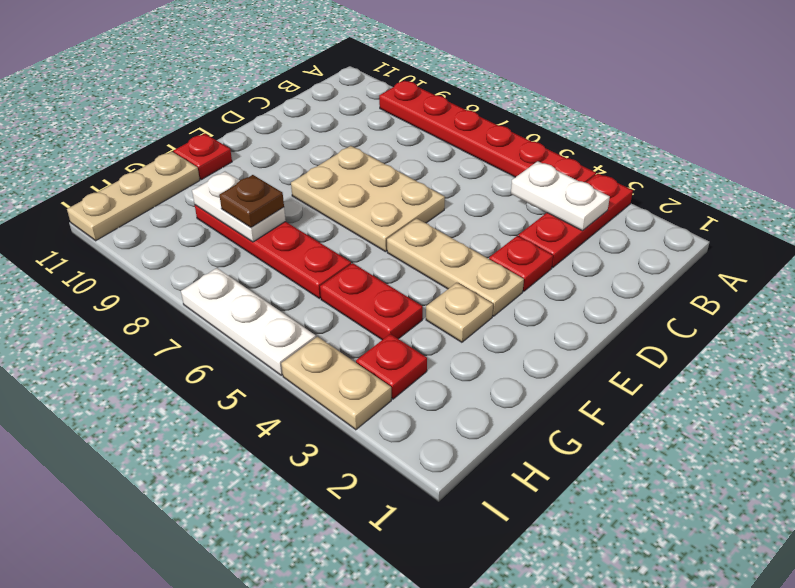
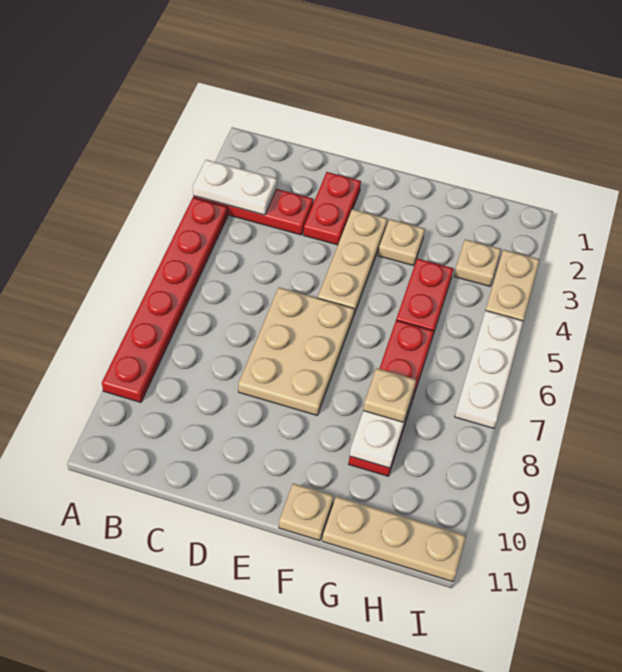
white 1x2 plate [511,161,610,231] -> white 1x2 plate turned to [193,160,277,215]
red 1x1 plate [489,236,553,291] -> red 1x2 plate [303,172,361,245]
red 1x1 plate [174,134,232,180] -> tan 1x1 plate [279,483,334,541]
brown 1x1 plate [219,175,284,228] -> tan 1x1 plate [363,368,416,422]
red 1x1 plate [356,334,427,399] -> tan 1x1 plate [454,239,501,286]

